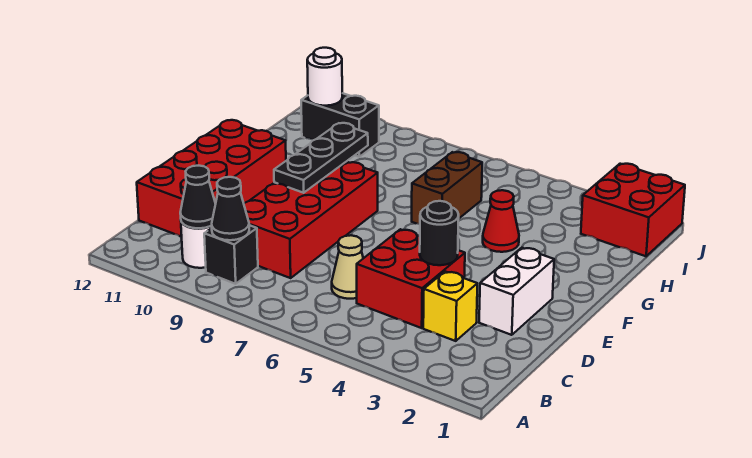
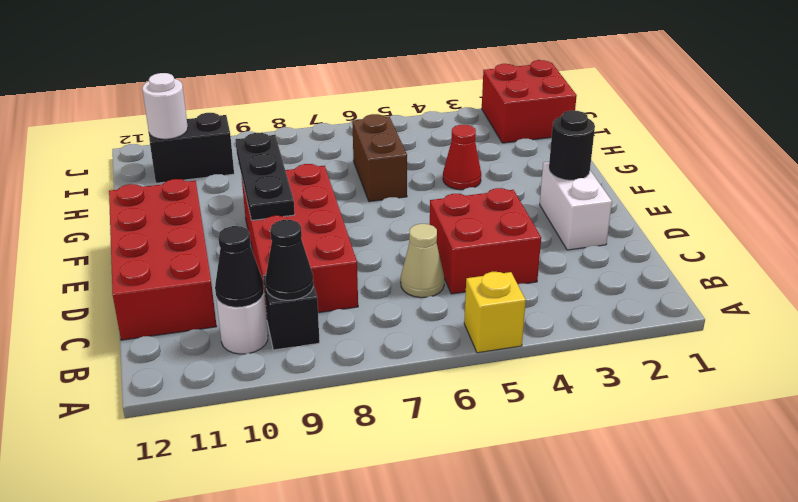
yellow 1x1 brick [423,271,477,341] -> yellow 1x1 brick moved to [464,272,526,353]
black 1x1 round brick [420,201,459,265] -> black 1x1 round brick moved to [549,110,595,180]

